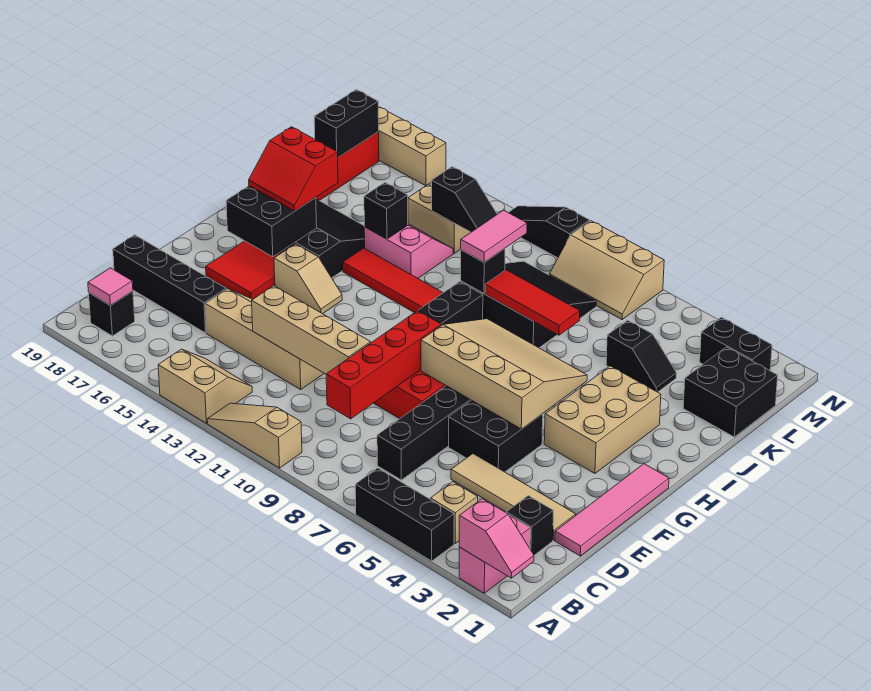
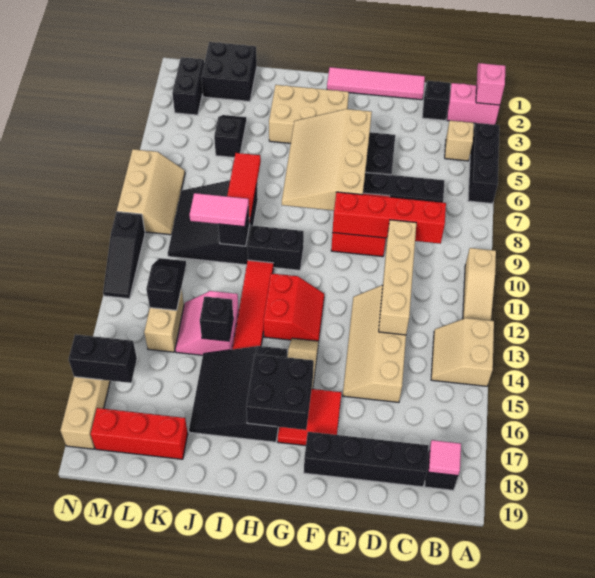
tan 1x4 tile [451,454,576,540] -> none
black 1x4 brick [113,235,226,333] -> black 1x4 brick turned to [304,432,429,487]
red 2x2 slope [249,127,338,211] -> red 2x2 slope moved to [264,273,324,341]
black 1x2 brick [314,90,379,158] -> black 1x2 brick moved to [69,334,137,383]

